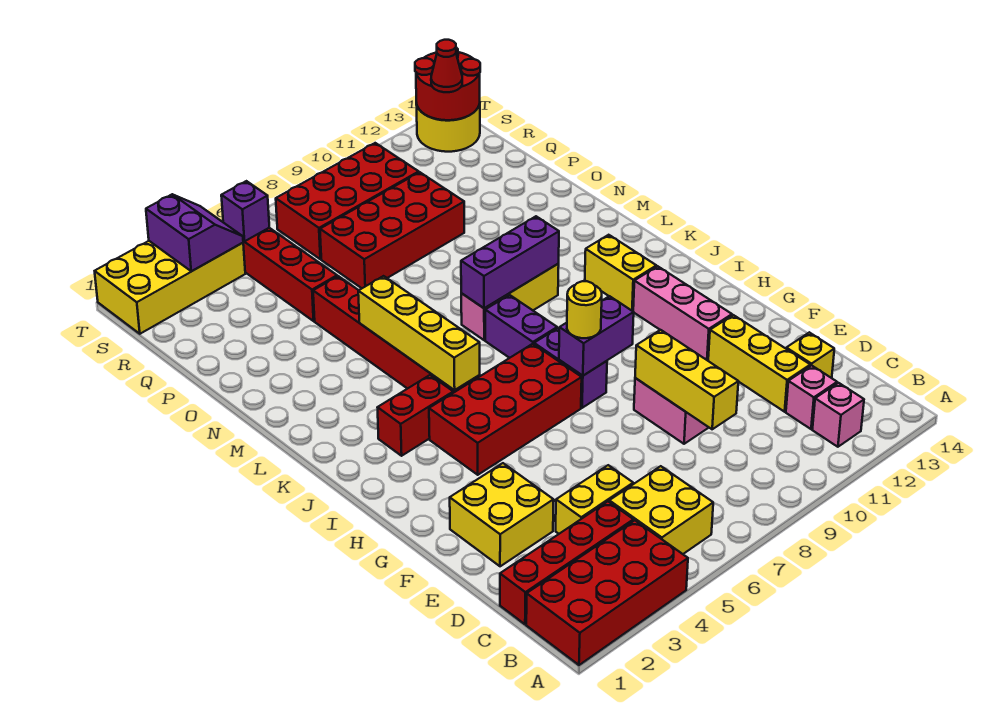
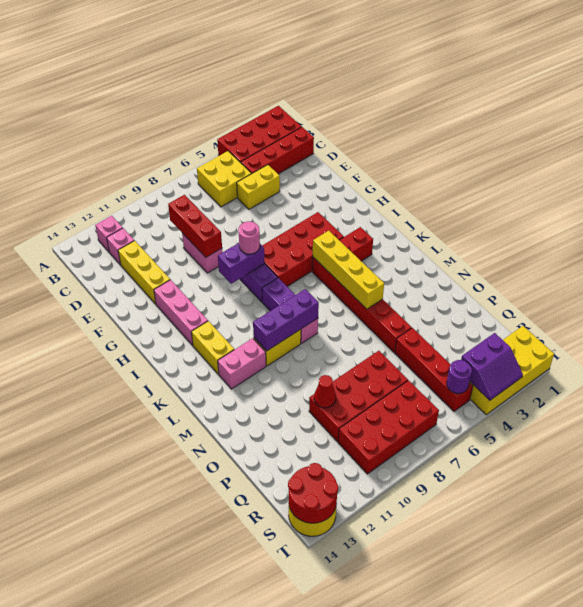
yellow 1x3 brick [635,330,738,429] -> red 1x3 brick [168,195,222,257]
yellow 1x1 brick [786,332,834,378] -> none
yellow 2x2 brick [450,463,554,566] -> none
yellow 1x1 round brick [567,281,602,338] -> pink 1x1 round brick [238,221,260,254]
none -> pink 1x2 brick [218,338,266,389]
purple 2x2 slope [146,194,243,271] -> purple 2x2 slope turned to [461,333,523,400]
purple 1x1 brick [221,181,269,242] -> purple 1x1 round brick [447,360,472,393]
red 1x1 cone [431,40,462,92] -> red 1x1 cone moved to [314,375,336,408]

